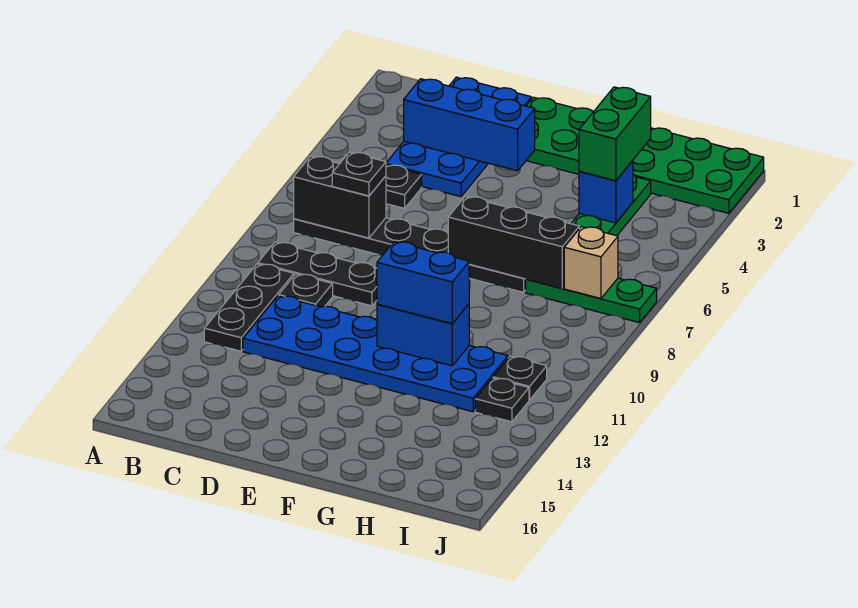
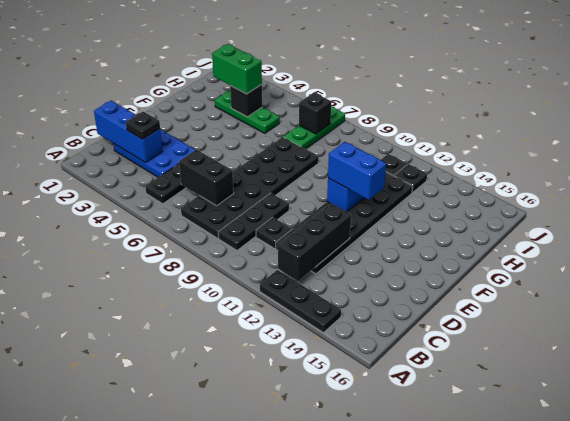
black 1x6 plate [294,218,526,292] -> black 2x6 plate [181,137,319,238]
black 1x2 brick [294,156,386,238] -> black 1x2 brick turned to [179,150,234,206]
black 1x3 plate [204,264,294,351] -> black 1x3 plate moved to [260,270,341,332]
blue 2x4 plate [386,77,532,197] -> blue 2x3 plate [114,129,195,177]
blue 1x3 brick [404,79,535,171] -> blue 1x3 brick turned to [94,101,163,163]
black 1x1 plate [332,152,386,196] -> black 1x1 plate moved to [126,112,160,139]
blue 2x6 plate [243,296,508,412] -> black 2x6 plate [276,172,413,274]
green 2x6 plate [526,97,764,213] -> none
black 1x3 brick [448,196,579,288] -> black 1x3 brick moved to [278,204,351,281]
blue 1x2 brick [377,242,469,324] -> blue 1x2 brick turned to [328,142,386,200]
blue 1x1 brick [579,161,633,223] -> black 1x1 brick [230,84,262,117]
tan 1x1 brick [564,227,618,298] -> black 1x1 brick [299,93,331,134]

